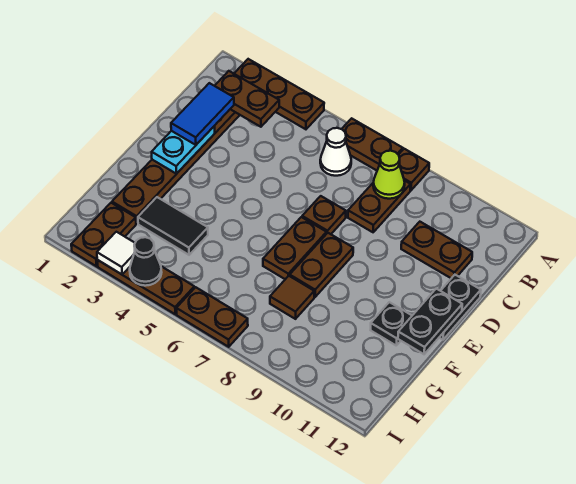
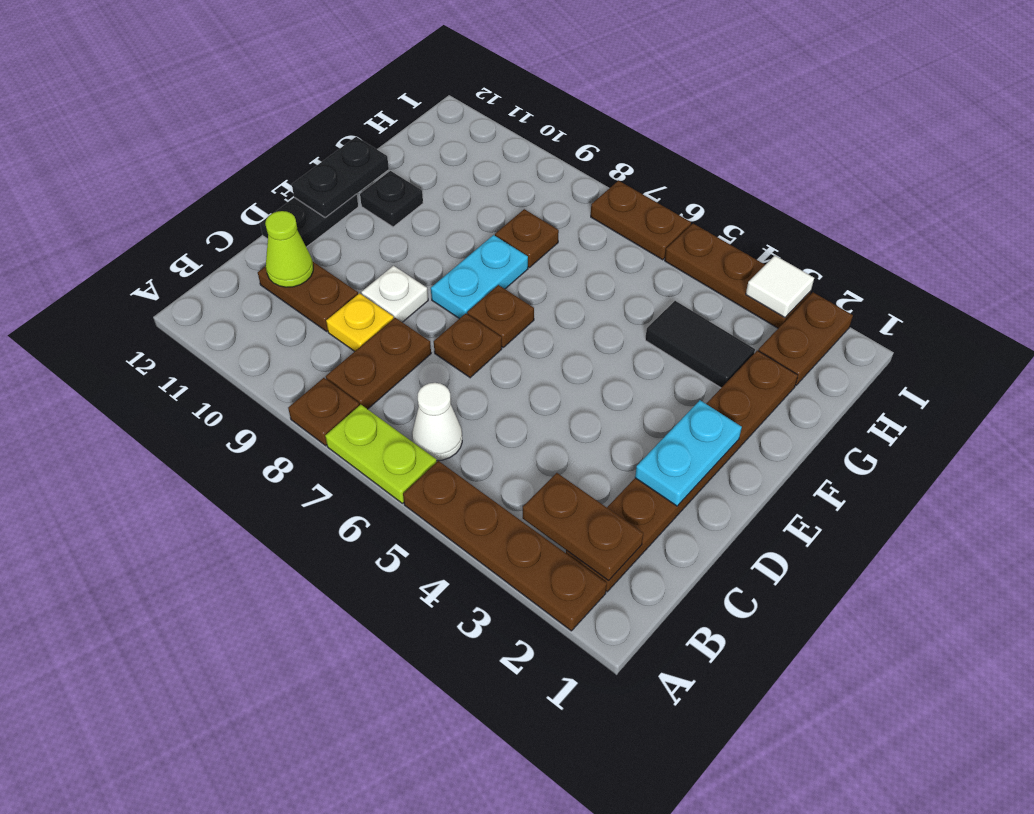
brown 1x3 plate [234,59,324,129] -> brown 1x4 plate [403,461,607,631]
brown 1x2 plate [342,118,403,170] -> lime 1x2 plate [325,405,437,503]
lime 1x1 cone [373,151,405,199] -> lime 1x1 cone moved to [265,211,313,287]
blue 1x2 tile [171,83,234,145] -> none
none -> yellow 1x1 plate [326,293,394,351]
none -> white 1x1 plate [361,266,428,322]
brown 1x2 plate [263,217,327,279] -> brown 1x1 plate [467,285,534,347]
brown 1x2 plate [290,233,353,297] -> cyan 1x2 plate [431,235,528,319]
brown 1x1 tile [270,276,314,319] -> brown 1x1 plate [495,209,559,267]
black 1x1 cone [130,237,162,286] -> none

